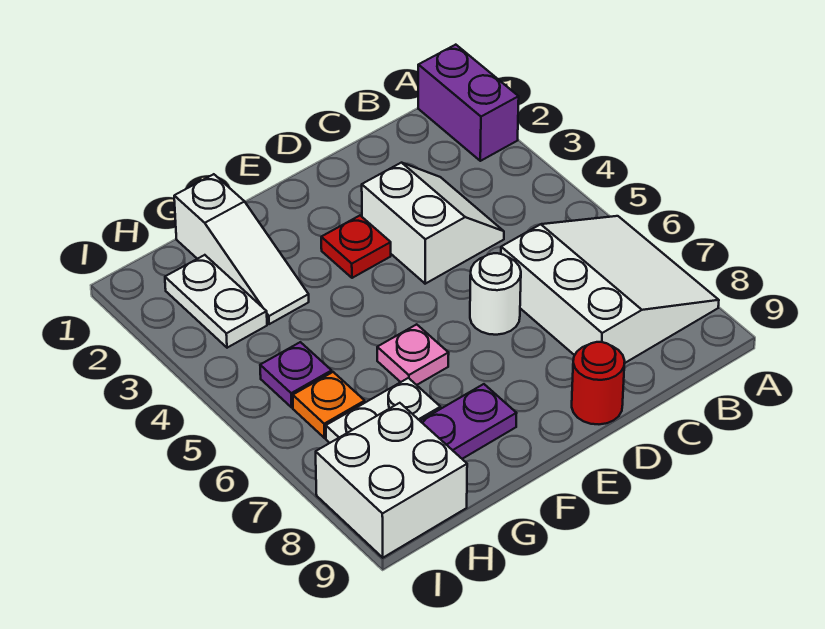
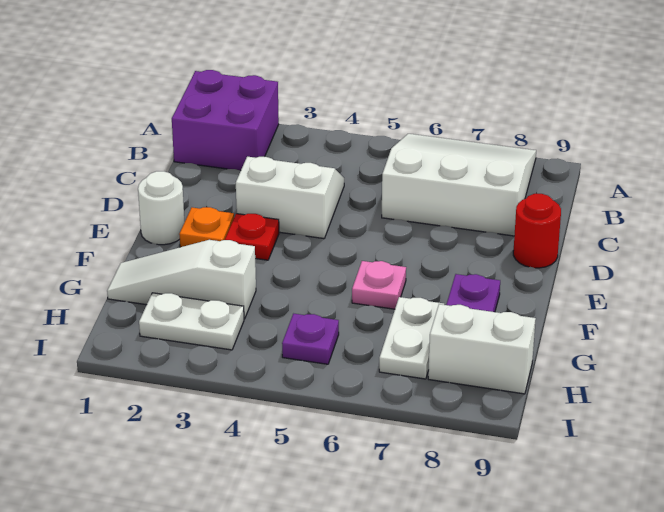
purple 1x2 brick [418,45,519,161] -> purple 2x2 brick [172,70,279,171]
white 1x1 round brick [470,253,521,335] -> white 1x1 round brick moved to [138,171,185,245]
white 1x3 slope [174,174,309,324] -> white 1x3 slope turned to [107,240,256,319]
orange 1x1 plate [293,372,365,438] -> orange 1x1 plate moved to [179,207,234,247]
white 2x2 brick [316,403,467,558] -> white 1x2 brick [428,304,536,394]

